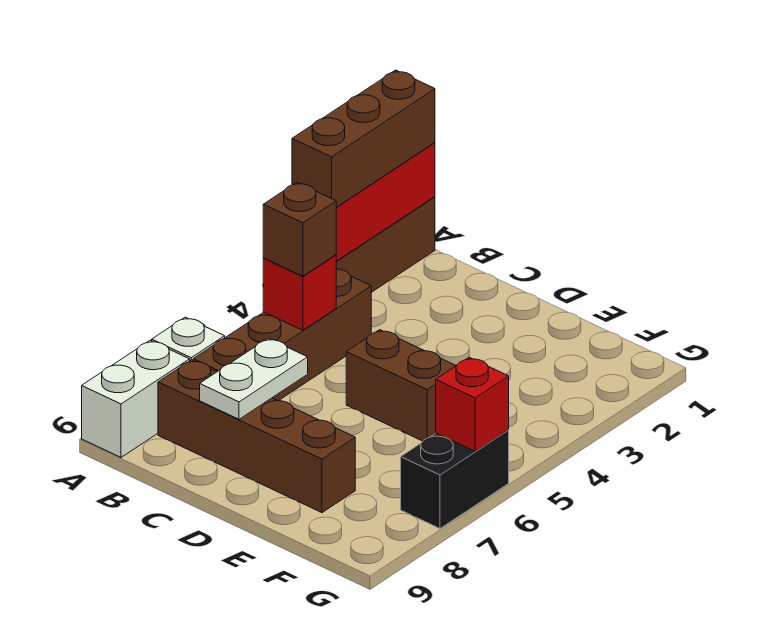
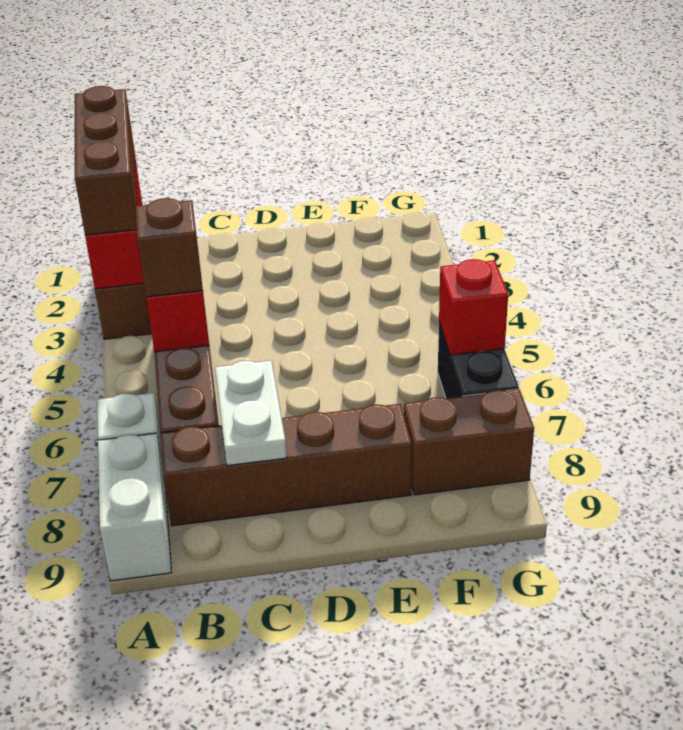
brown 1x2 brick [346,330,456,441] -> brown 1x2 brick moved to [404,389,534,495]

